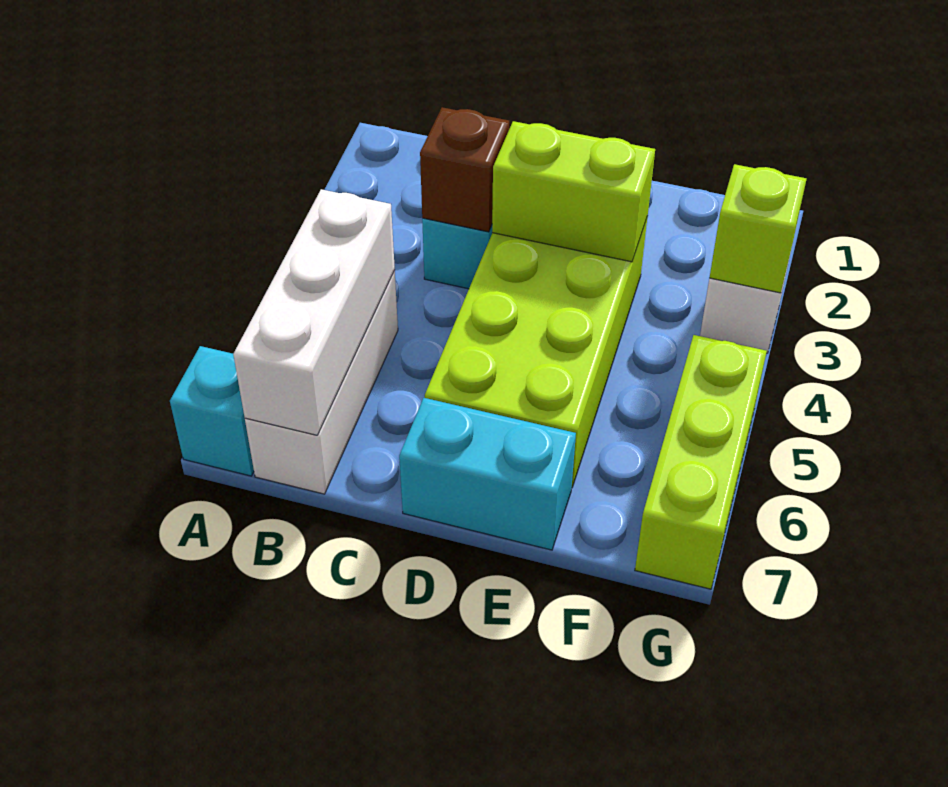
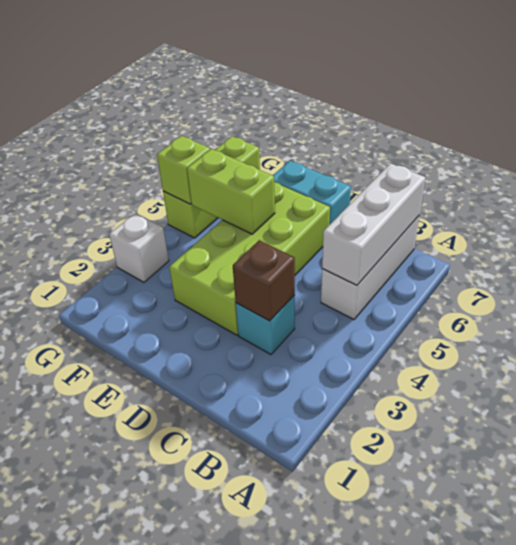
cyan 1x1 brick [170,346,254,476] -> none
lime 1x2 brick [492,121,655,262] -> lime 1x2 brick moved to [187,149,275,234]
lime 1x1 brick [709,164,806,293] -> lime 1x1 brick moved to [157,136,210,204]

